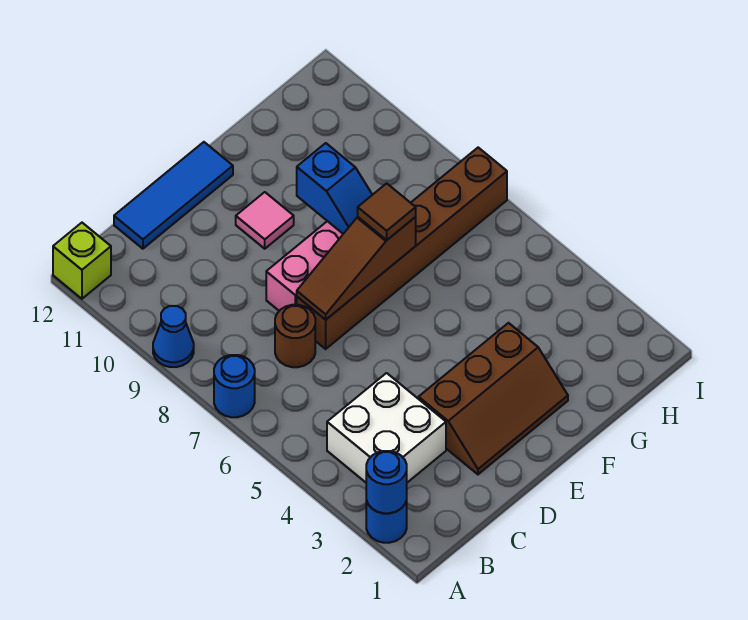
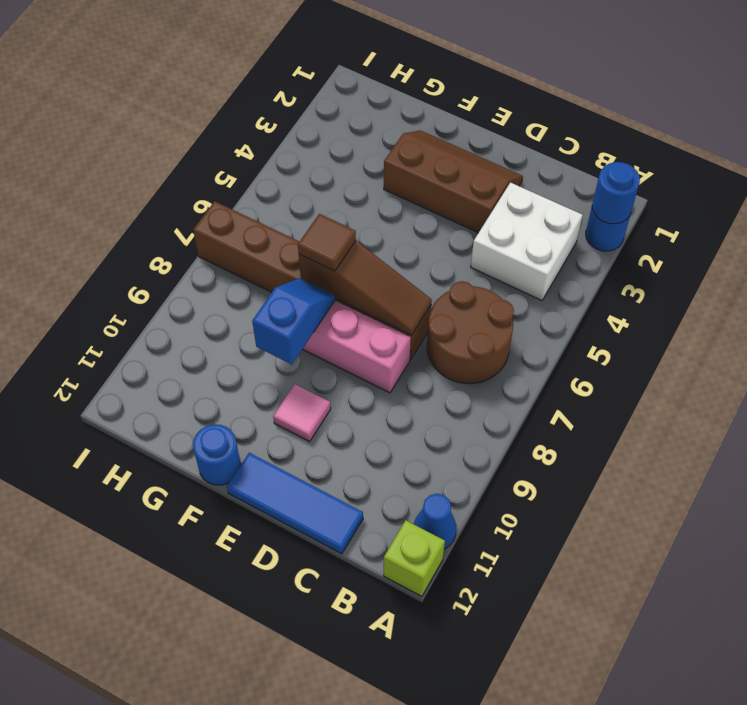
blue 1x1 round brick [214,355,255,417] -> blue 1x1 round brick moved to [193,424,241,485]
blue 1x1 cone [153,306,194,367] -> blue 1x1 cone moved to [414,494,456,549]
brown 1x1 round brick [275,305,315,367] -> brown 2x2 round brick [427,281,514,384]

